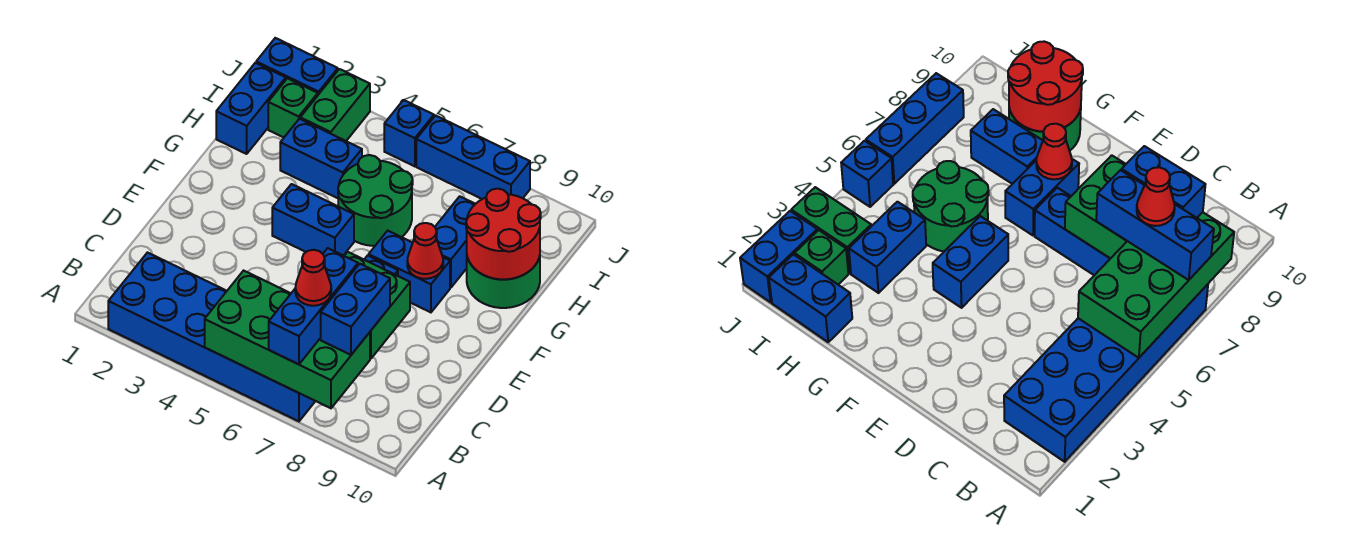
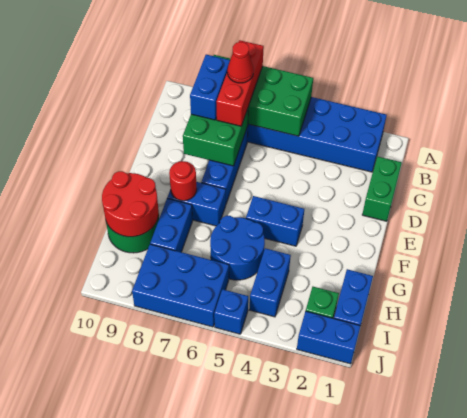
blue 1x3 brick [269,248,358,364] -> red 1x3 brick [216,40,264,126]
red 1x1 cone [407,223,443,279] -> red 1x1 round brick [169,161,197,201]
green 2x2 round brick [338,155,413,246] -> blue 2x2 round brick [210,216,265,280]
blue 1x2 brick [280,119,362,198] -> blue 1x2 brick turned to [250,248,291,317]
green 1x2 brick [300,69,370,141] -> green 1x2 brick moved to [362,156,402,221]
blue 1x3 brick [416,116,530,199] -> blue 2x3 brick [132,244,229,327]

